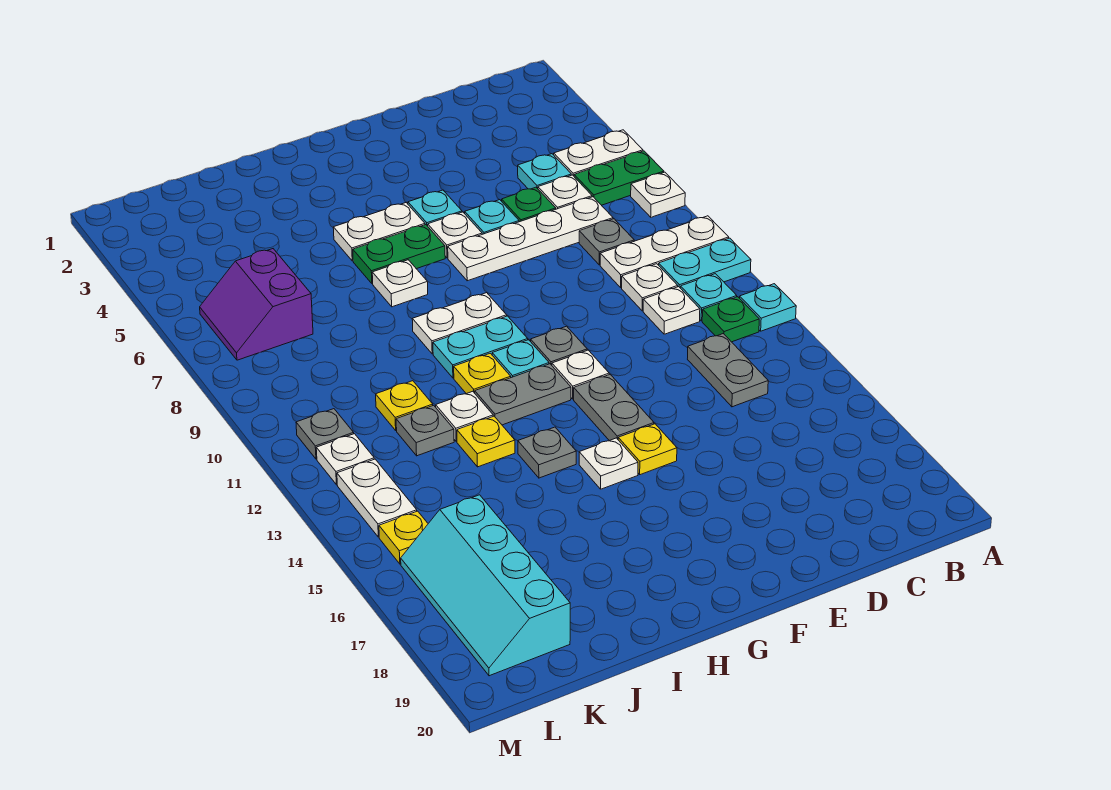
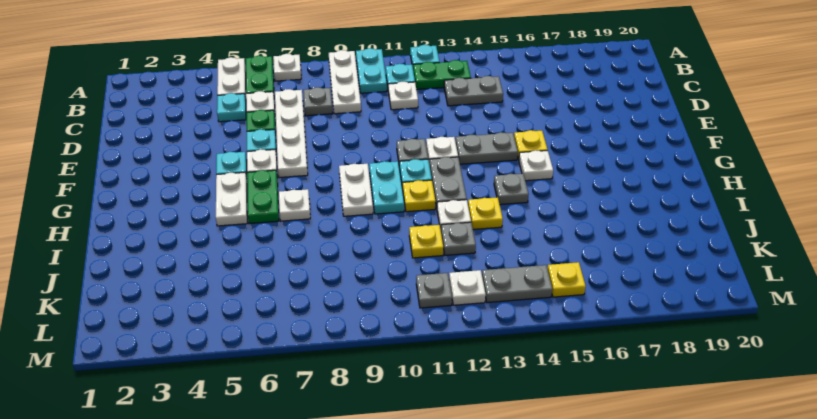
green 1x1 plate [702,297,759,342] -> green 1x2 plate [413,60,471,90]
white 1x1 plate [622,264,678,311] -> none
purple 2x2 slope [200,249,313,360] -> none
cyan 2x4 slope [401,495,570,676] -> none
white 1x2 plate [337,459,417,537] -> grey 1x2 plate [482,265,552,303]

